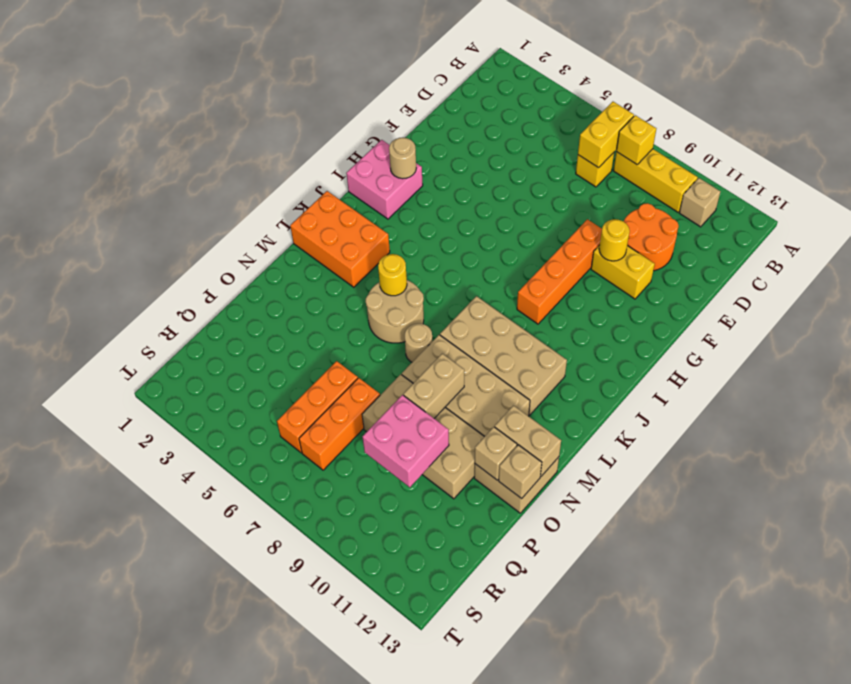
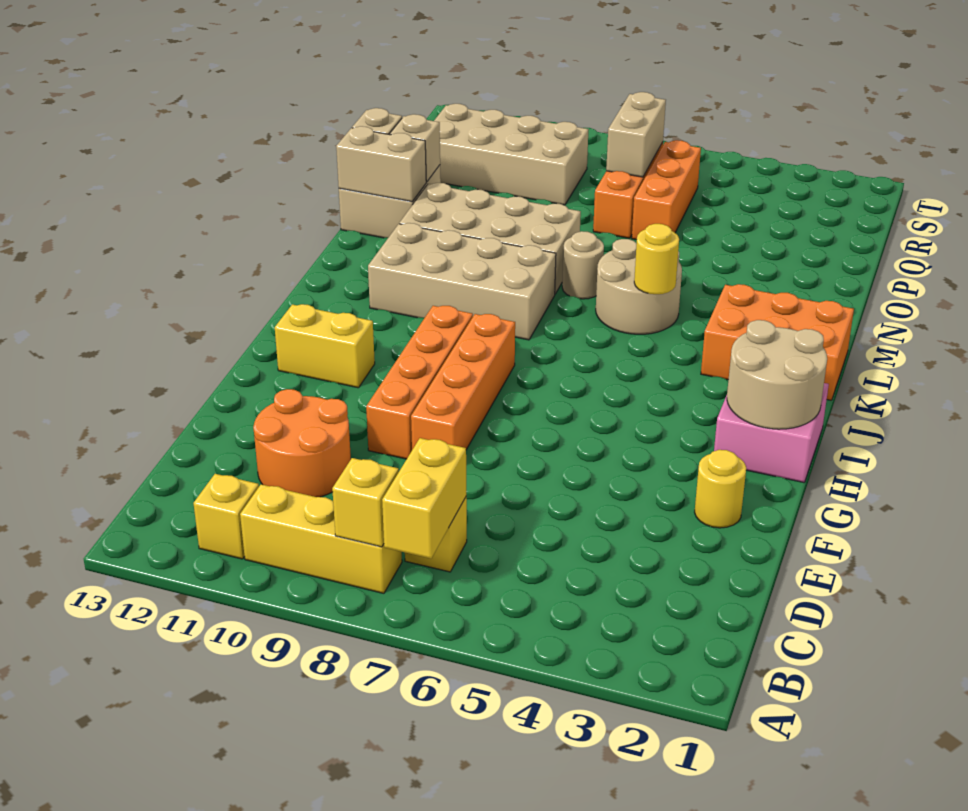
tan 1x1 brick [679,178,721,227] -> yellow 1x1 brick [193,474,259,559]
none -> orange 1x4 brick [411,314,515,450]
yellow 1x2 brick [591,245,655,299] -> yellow 1x2 brick moved to [275,304,375,388]
yellow 1x1 round brick [599,219,630,261] -> yellow 1x1 round brick moved to [695,450,746,528]
tan 1x1 round brick [389,138,416,179] -> tan 2x2 round brick [727,320,827,429]
tan 1x2 brick [403,354,464,418] -> tan 1x2 brick moved to [606,92,666,177]
tan 2x4 brick [362,374,484,499] -> tan 2x4 brick moved to [434,104,588,205]
pink 2x2 brick [363,395,449,487] -> none

